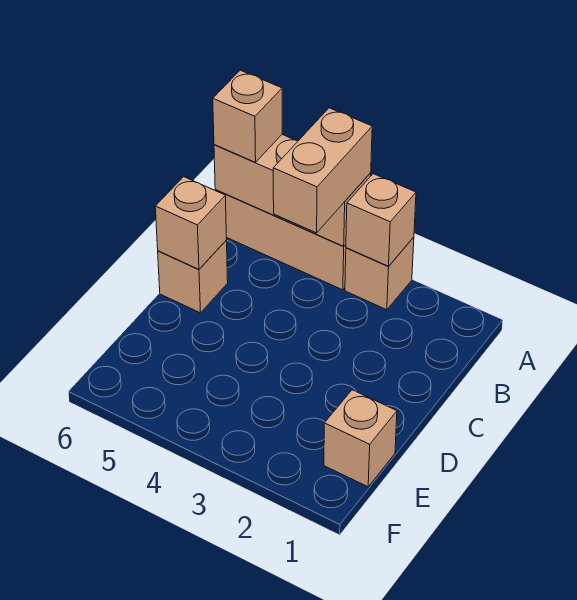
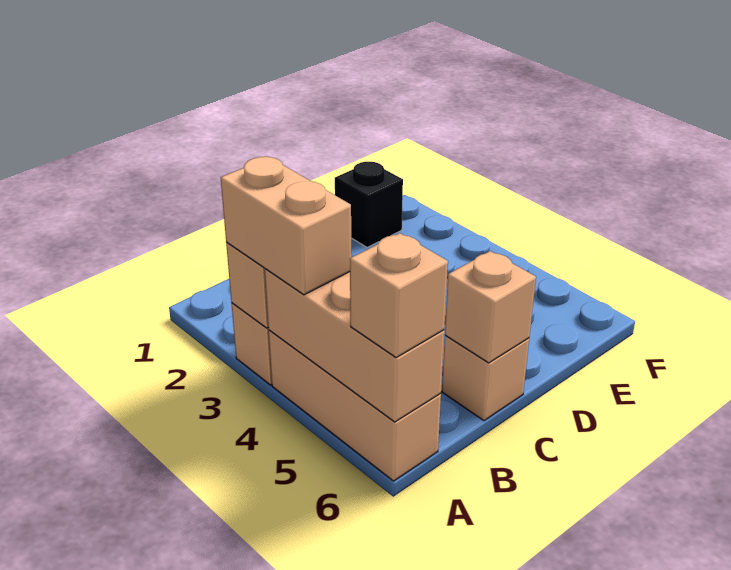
tan 1x2 brick [273,108,372,233] -> tan 1x2 brick turned to [221,157,352,295]
tan 1x1 brick [324,390,397,487] -> black 1x1 brick [335,162,403,247]

